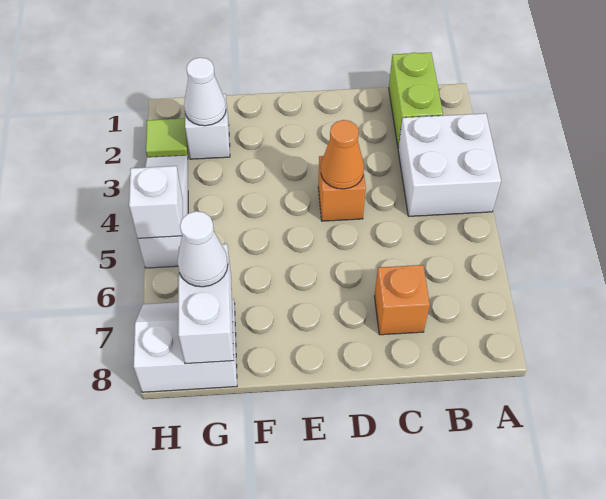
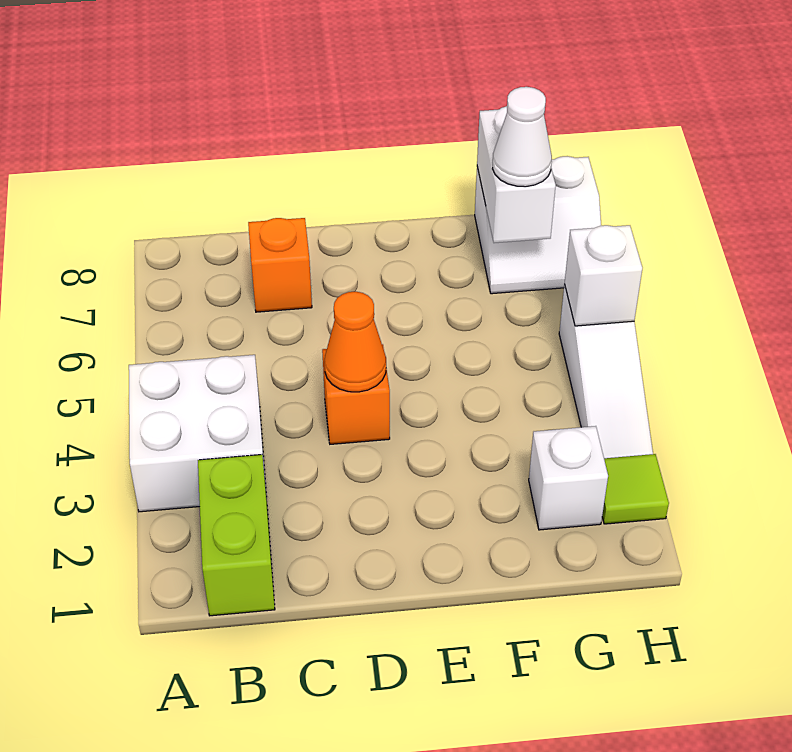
white 1x1 cone [184,58,226,126] -> none

